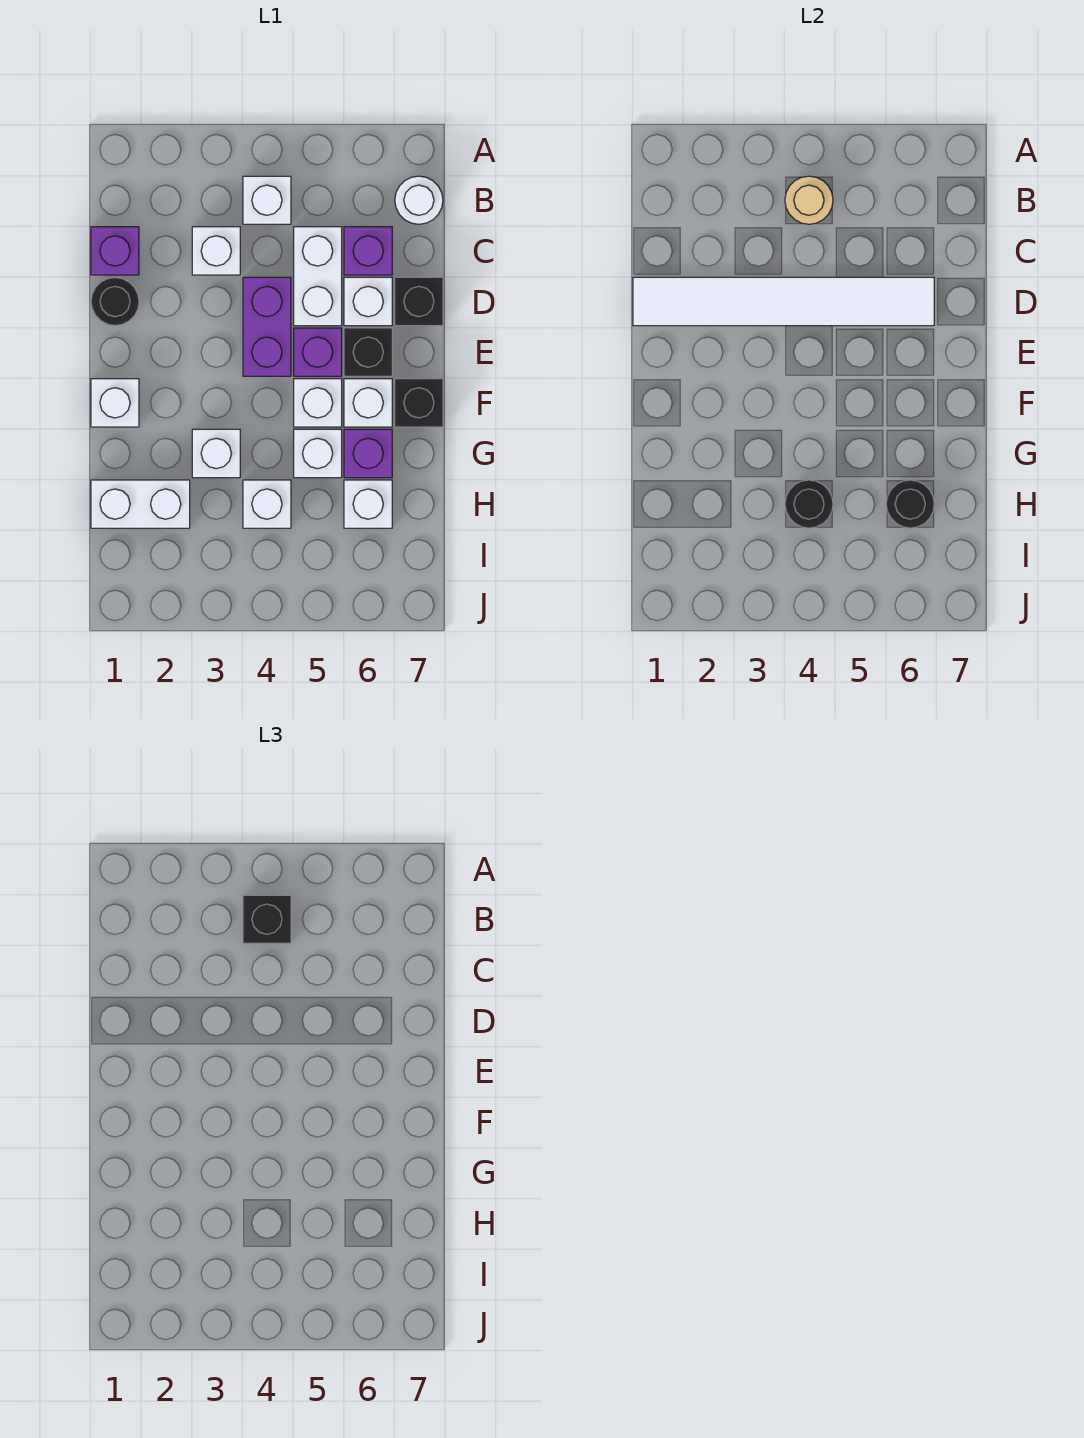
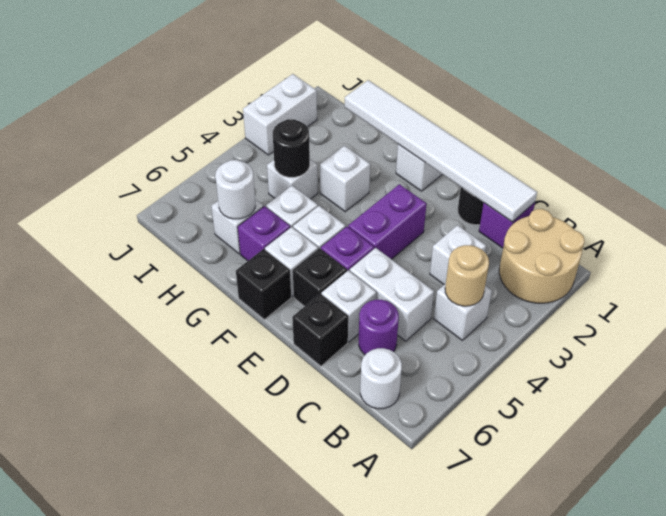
none -> tan 2x2 round brick [499,209,585,303]
black 1x1 brick [243,895,291,943] -> none
purple 1x1 brick [344,227,392,275] -> purple 1x1 round brick [359,300,399,355]
white 1x6 tile [633,277,934,326] -> white 1x6 tile turned to [345,80,537,222]
purple 1x2 brick [243,277,291,376] -> purple 1x2 brick turned to [348,184,426,259]
white 1x2 brick [91,480,190,528] -> white 1x2 brick moved to [243,74,317,155]
black 1x1 round brick [886,480,934,528] -> white 1x1 round brick [215,160,255,219]

